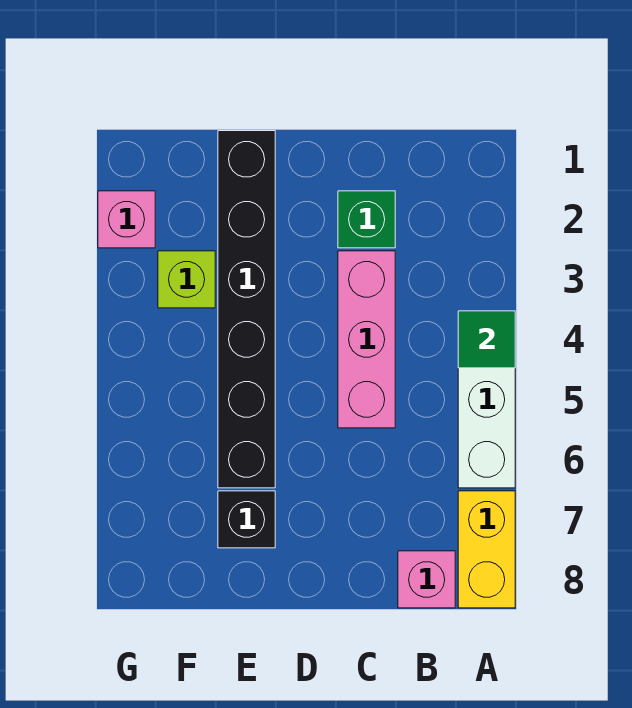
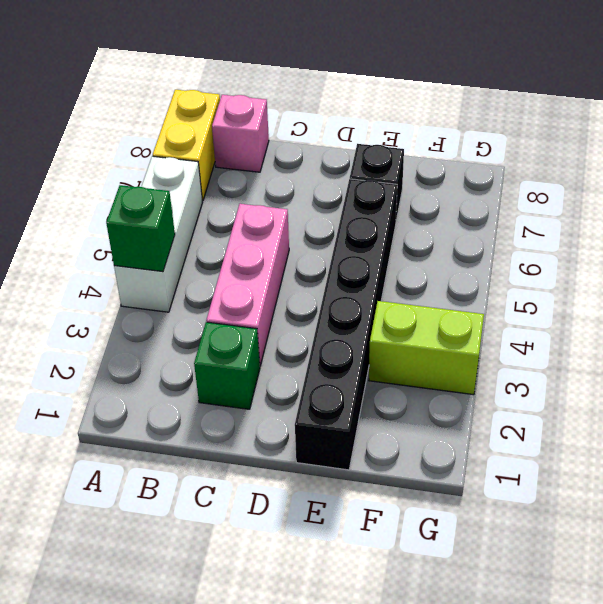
green 1x1 tile [458,311,515,368] -> green 1x1 brick [106,185,175,272]
lime 1x1 brick [158,251,215,308] -> lime 1x2 brick [369,301,484,395]
pink 1x1 brick [98,191,155,248] -> none

